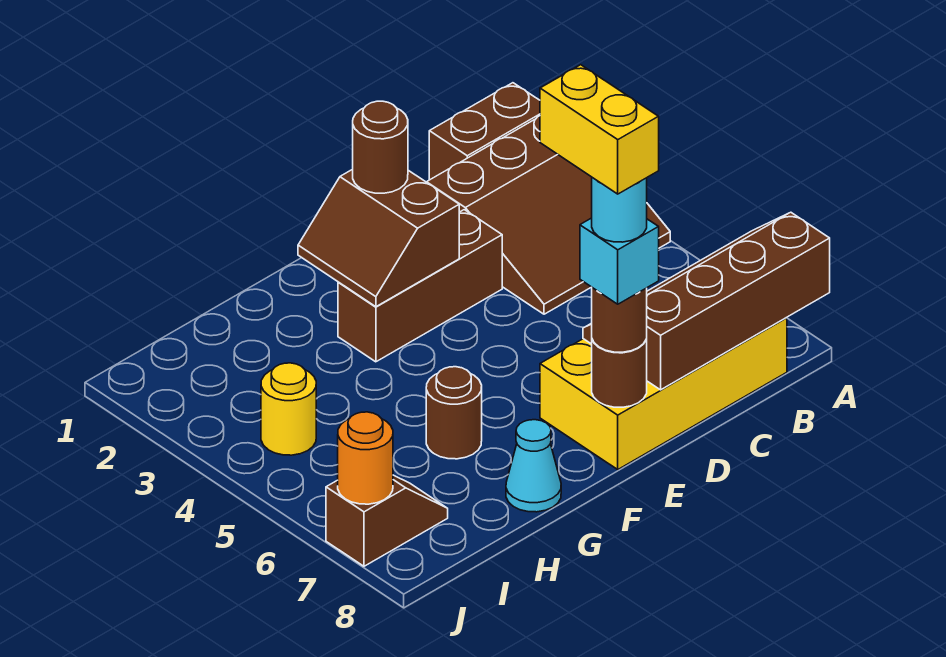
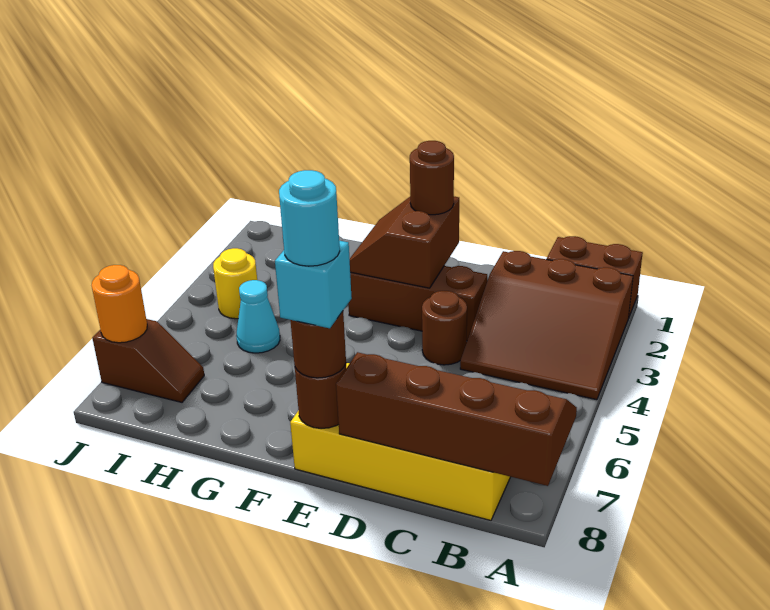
yellow 1x2 brick [540,65,659,194] -> none
brown 1x1 round brick [426,367,482,459] -> brown 1x1 round brick moved to [422,291,467,365]
cyan 1x1 cone [506,420,561,512] -> cyan 1x1 cone moved to [236,280,280,353]

